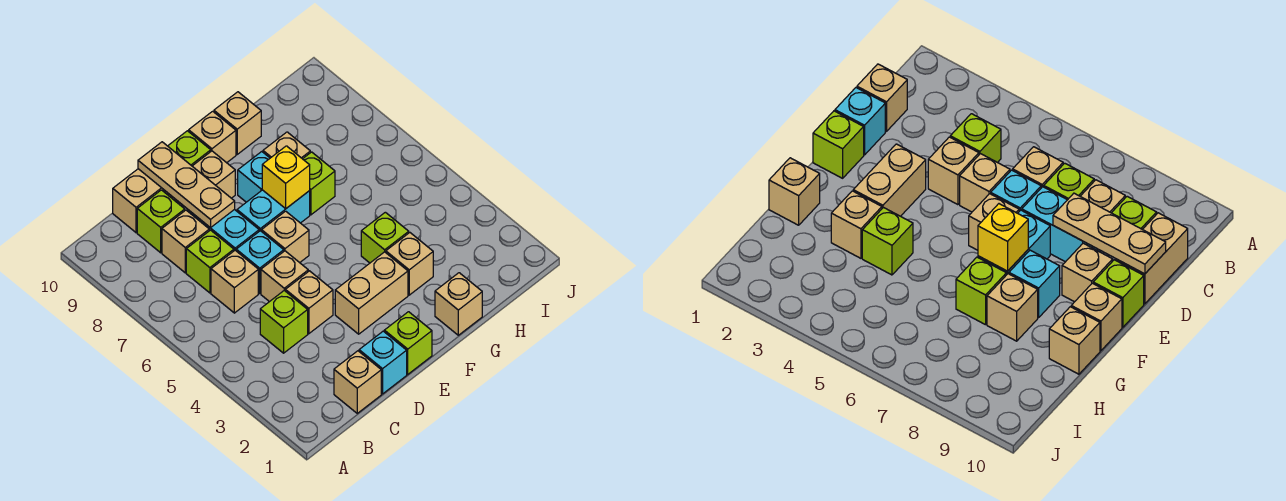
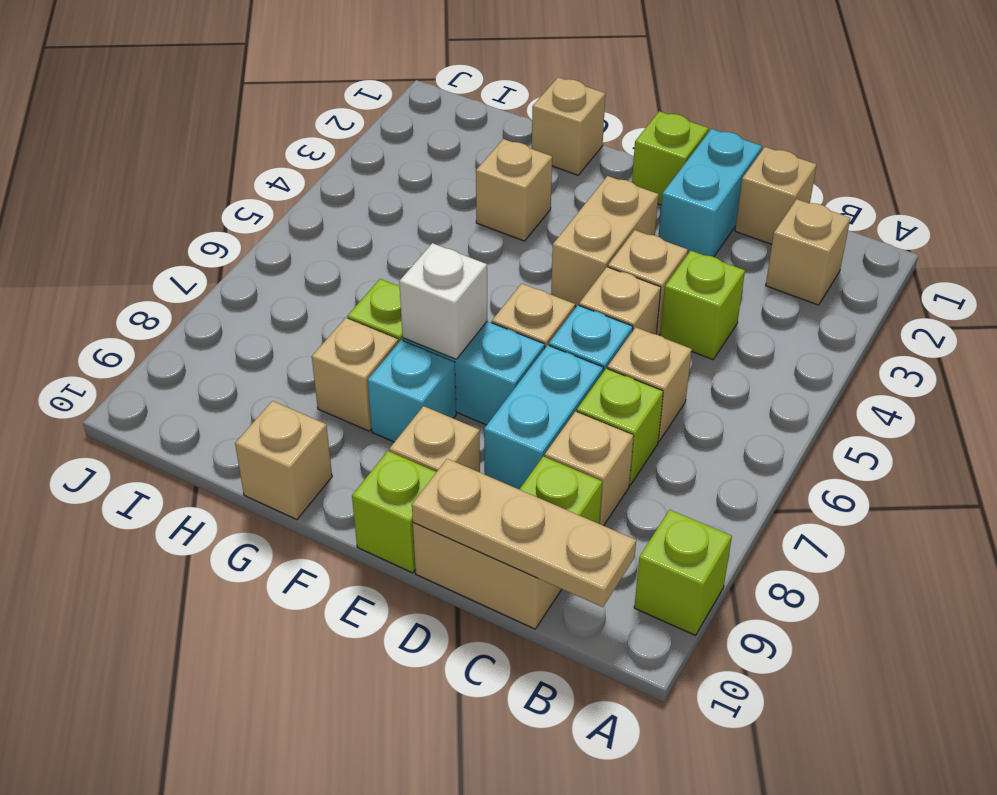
cyan 1x1 brick [359,331,407,394] -> cyan 1x2 brick [659,129,762,257]
tan 1x3 plate [138,142,235,228] -> tan 1x3 plate turned to [412,459,636,607]
tan 1x2 brick [335,252,408,334] -> tan 1x2 brick turned to [551,176,659,307]
yellow 1x1 brick [262,146,310,208] -> white 1x1 brick [399,243,488,359]
tan 1x1 brick [189,111,236,163] -> tan 1x1 brick moved to [766,199,850,305]
lime 1x1 brick [361,212,409,263] -> lime 1x1 brick moved to [634,510,732,635]

